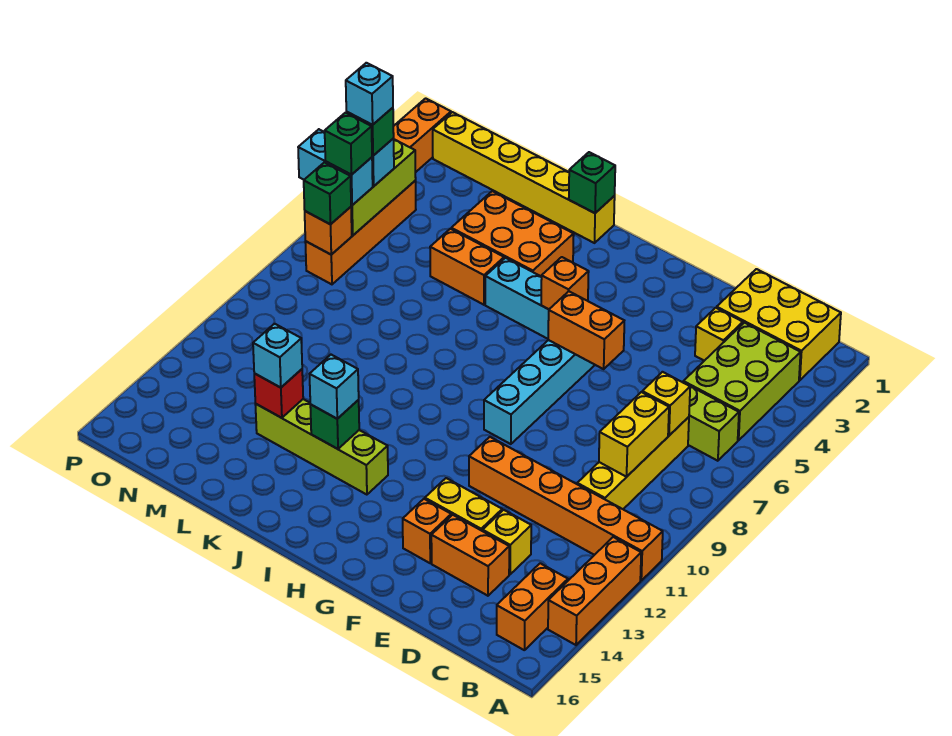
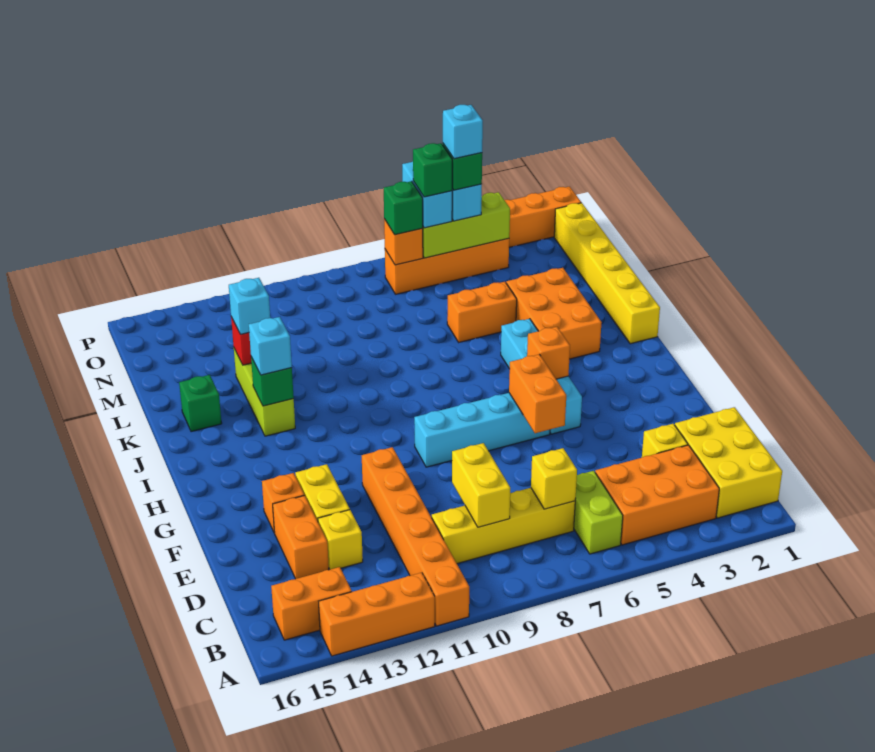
lime 2x3 brick [683,323,801,440] -> orange 2x3 brick [595,445,719,545]
yellow 1x2 brick [599,392,669,477] -> yellow 1x2 brick turned to [452,443,510,527]
lime 1x4 brick [255,399,388,495] -> lime 1x3 brick [234,349,295,436]
green 1x1 brick [569,152,615,213] -> green 1x1 brick moved to [179,375,222,432]
orange 1x2 brick [430,229,504,305] -> orange 1x2 brick turned to [447,282,517,342]

